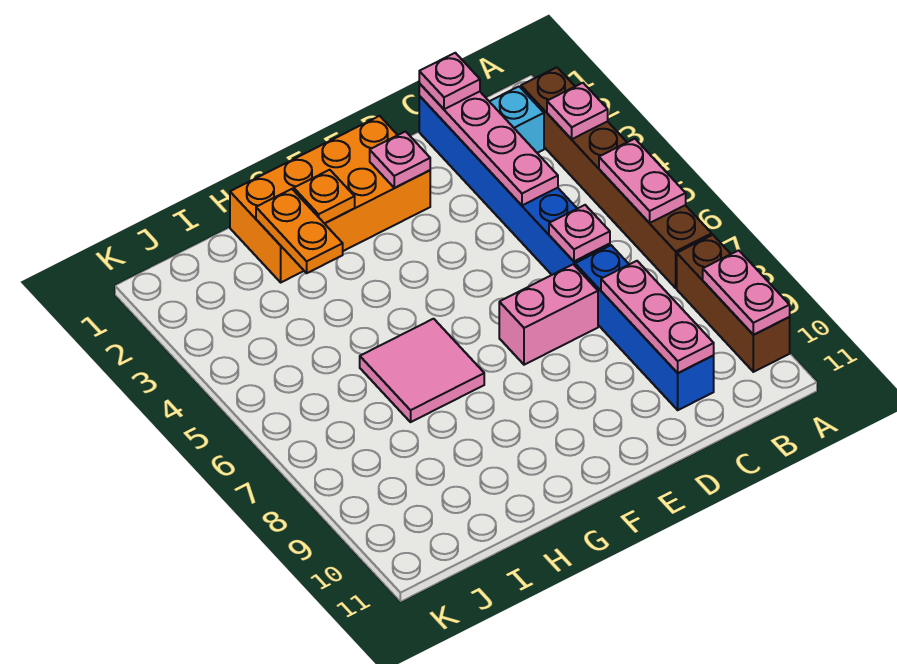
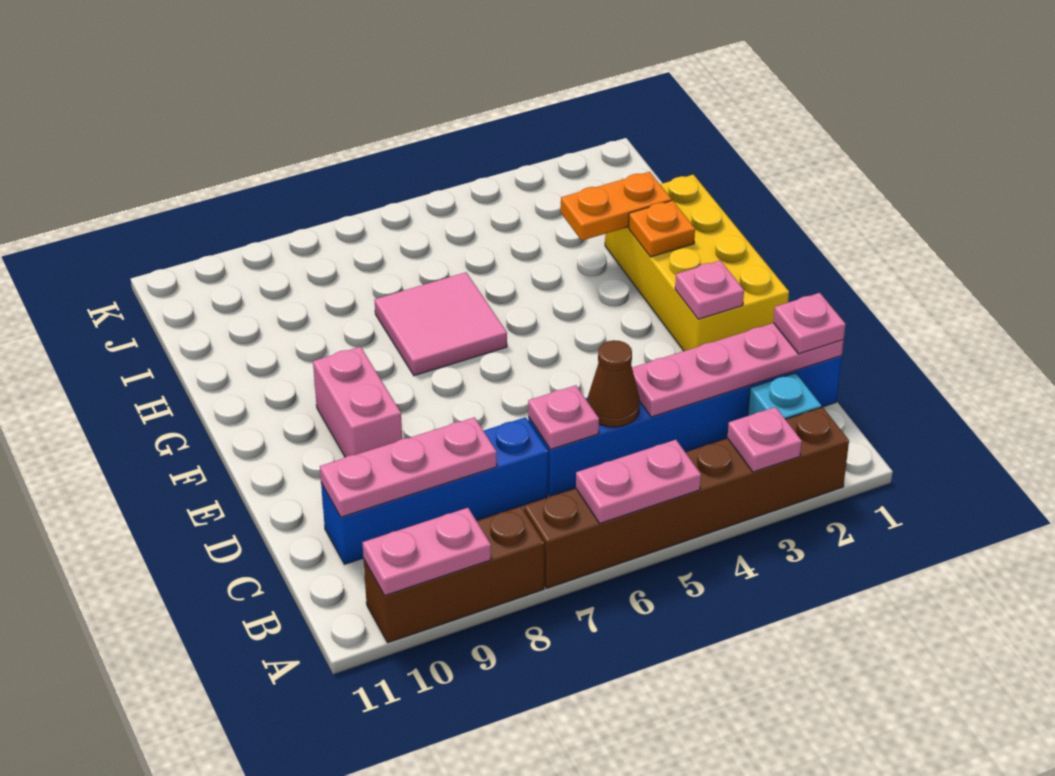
none -> brown 1x1 cone [587,340,640,427]
pink 1x2 brick [499,264,598,365] -> pink 1x2 brick moved to [313,347,402,457]
orange 2x4 brick [230,116,430,282] -> yellow 2x4 brick [605,175,789,351]

